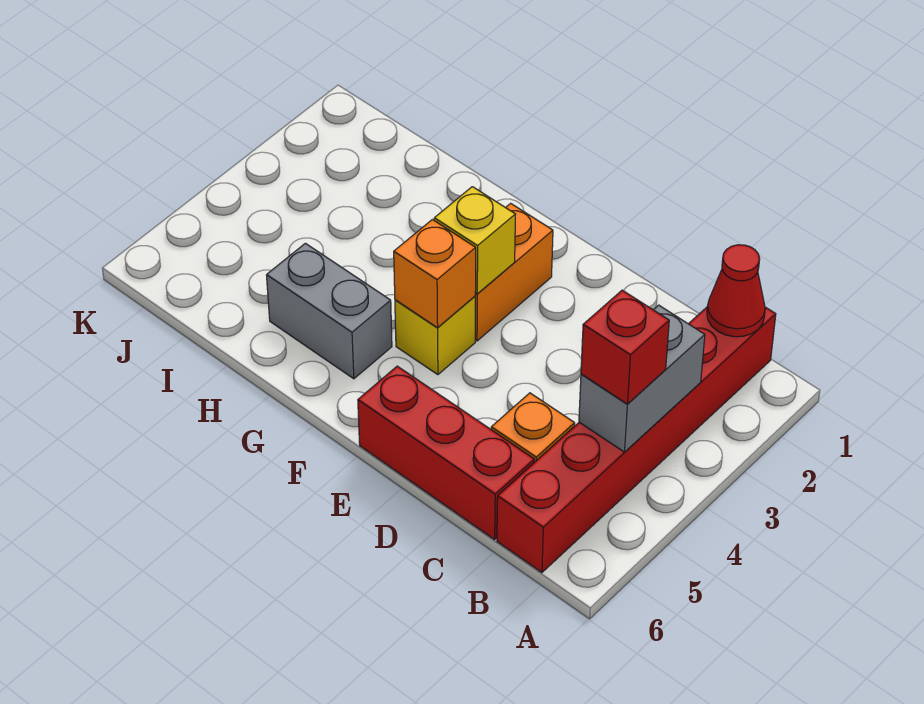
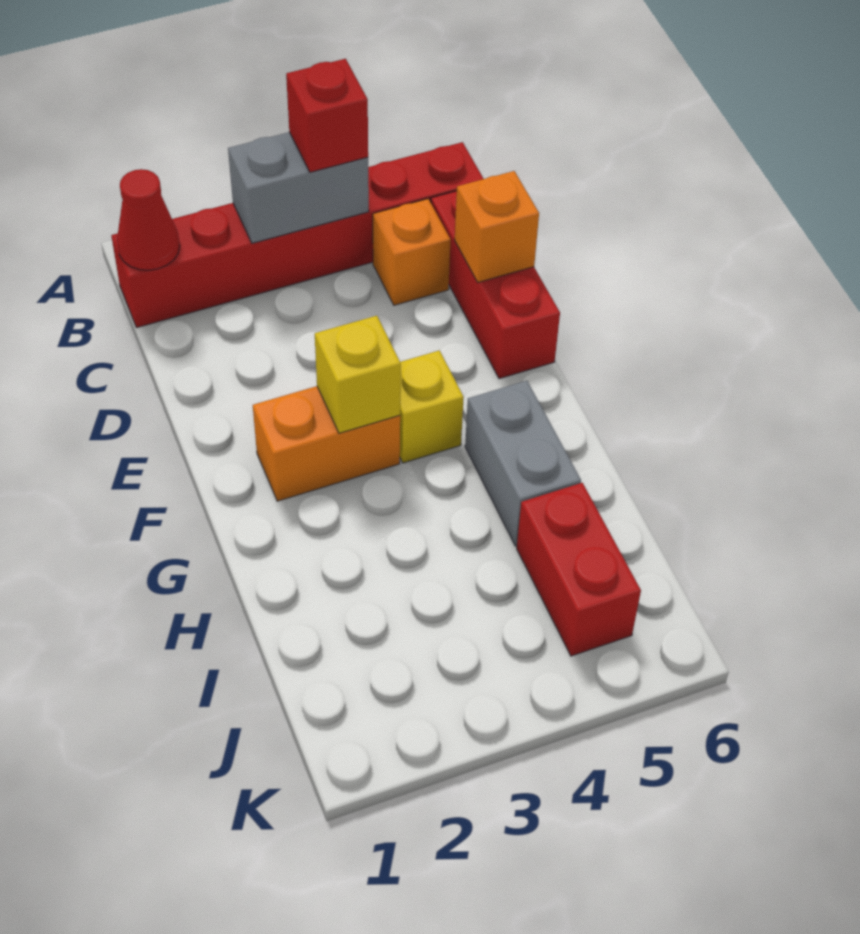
orange 1x1 brick [394,220,476,328] -> orange 1x1 brick moved to [455,171,539,282]
none -> red 1x2 brick [517,483,641,656]

